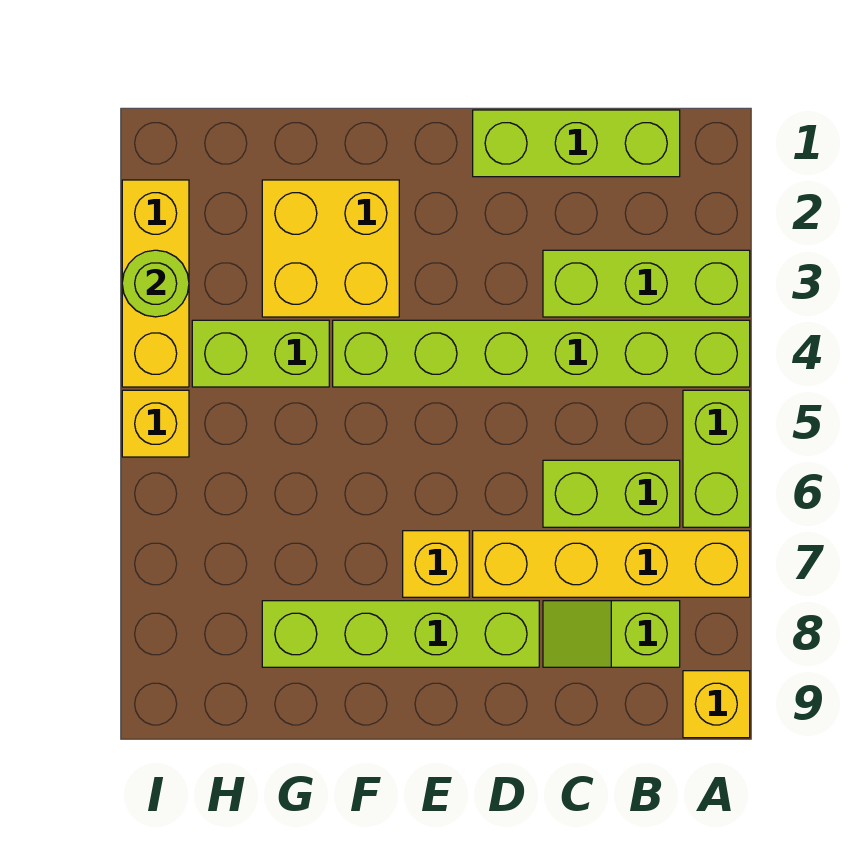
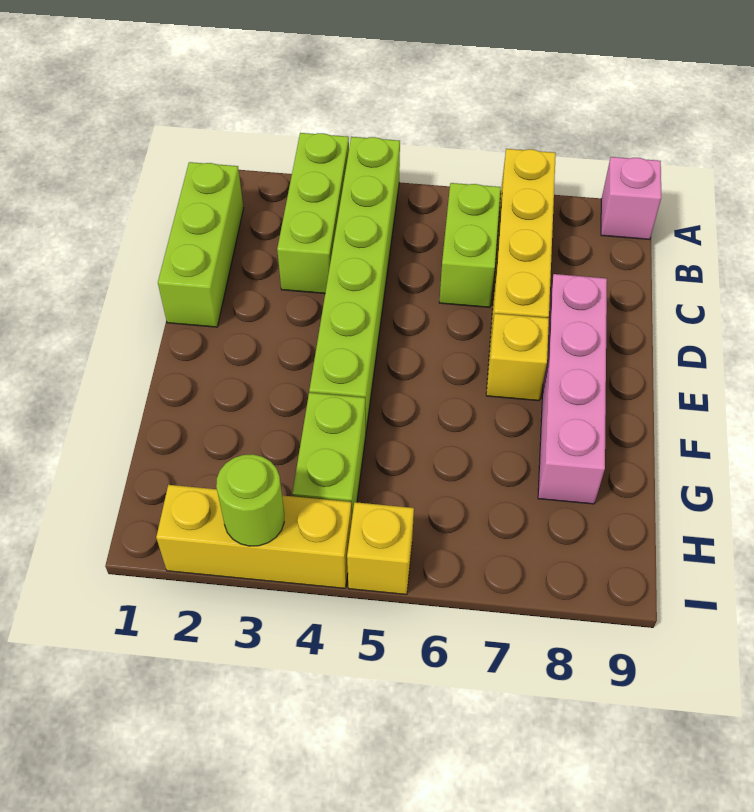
lime 1x2 brick [683,390,750,527] -> none
yellow 1x1 brick [683,671,750,738] -> pink 1x1 brick [601,157,661,240]
lime 1x2 slope [543,601,680,667] -> none
lime 1x4 brick [262,601,539,667] -> pink 1x4 brick [538,274,607,504]
yellow 2x2 brick [262,180,399,317] -> none

